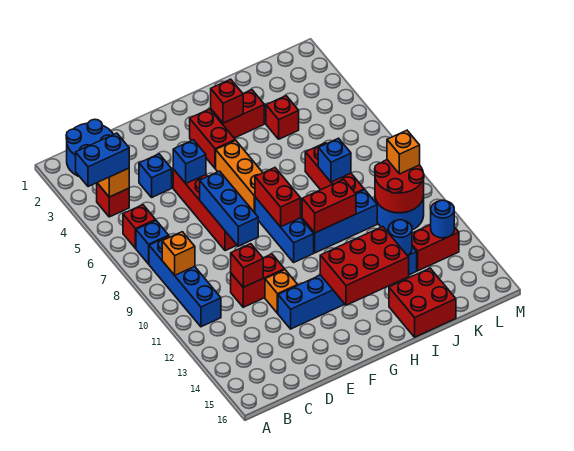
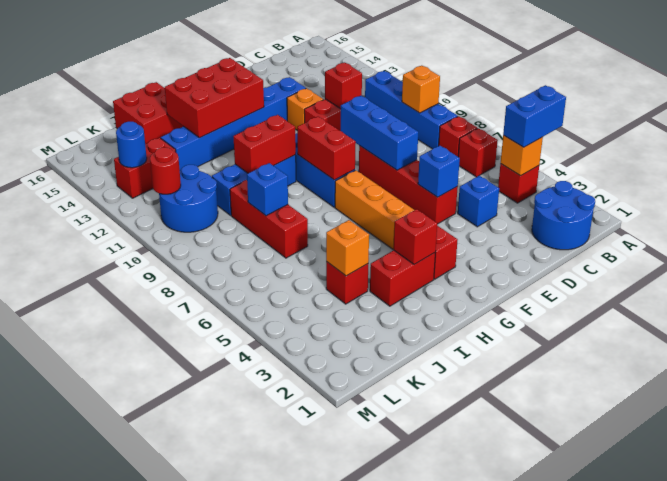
blue 1x1 brick [136,221,169,264] -> red 1x1 brick [439,116,477,156]
blue 1x1 round brick [388,220,412,255] -> none
red 2x2 round brick [375,160,424,213] -> red 1x1 round brick [150,147,181,194]
orange 1x1 brick [387,130,420,174] -> orange 1x1 brick moved to [326,220,369,276]

